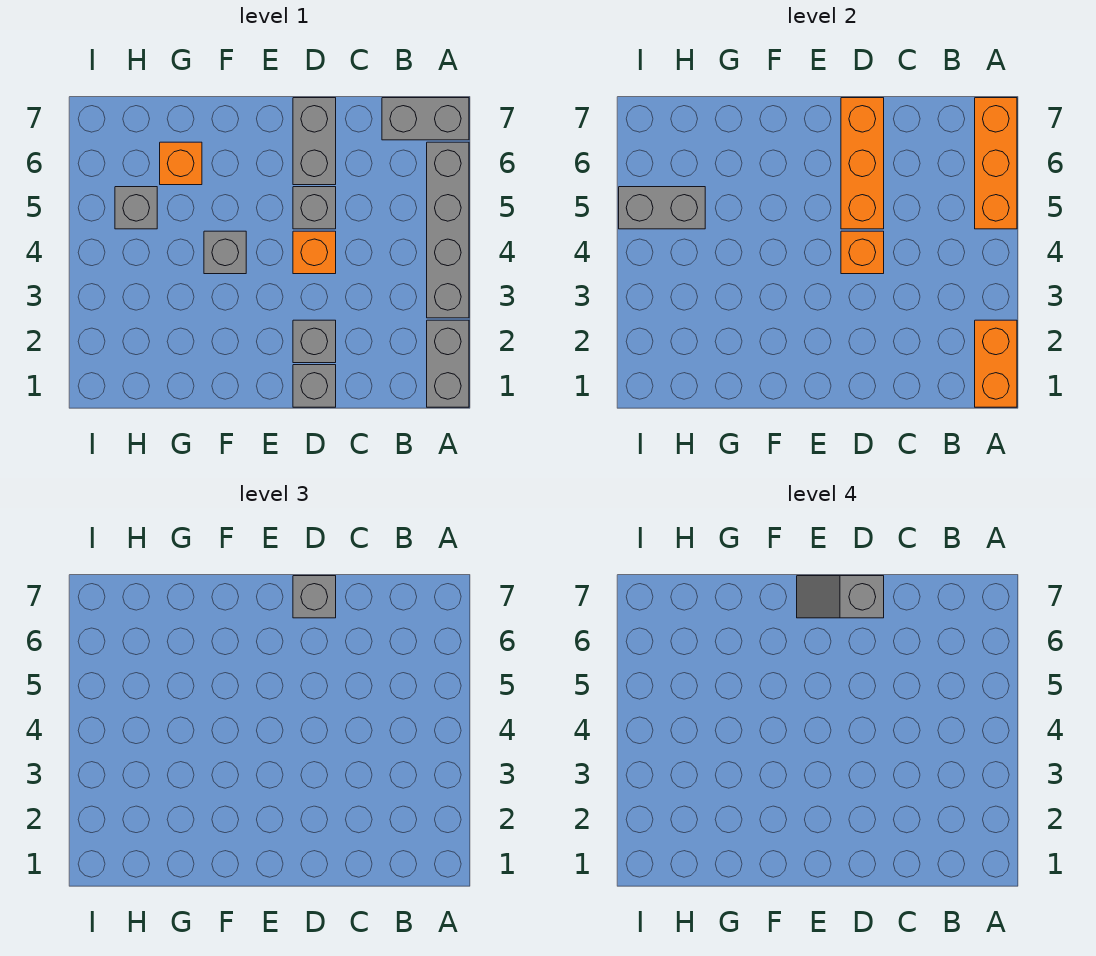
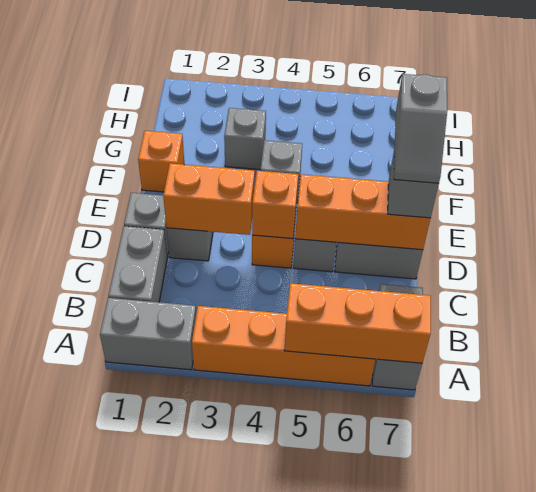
orange 1x2 brick [975,320,1017,407] -> orange 1x2 brick moved to [163,163,255,235]
grey 1x4 brick [427,142,469,318] -> orange 1x4 brick [192,306,375,386]
grey 1x2 slope [797,576,884,618] -> grey 1x2 slope turned to [394,74,447,184]
orange 1x1 brick [160,142,202,185] -> orange 1x1 brick moved to [138,131,184,192]
grey 1x1 brick [115,187,157,229] -> grey 1x1 brick moved to [224,108,266,170]
grey 1x2 brick [619,187,705,229] -> grey 1x2 brick moved to [108,226,167,302]

